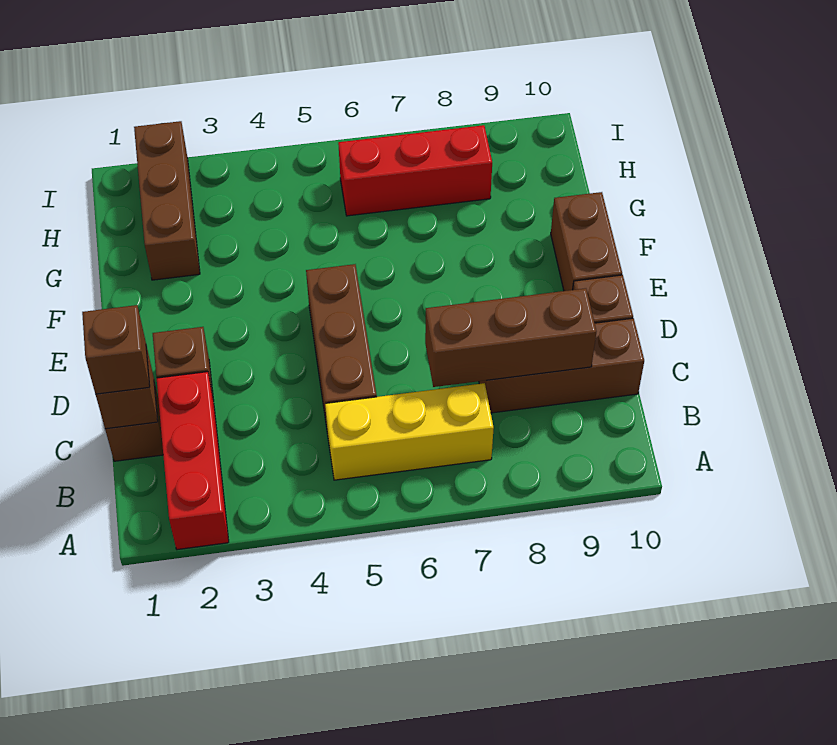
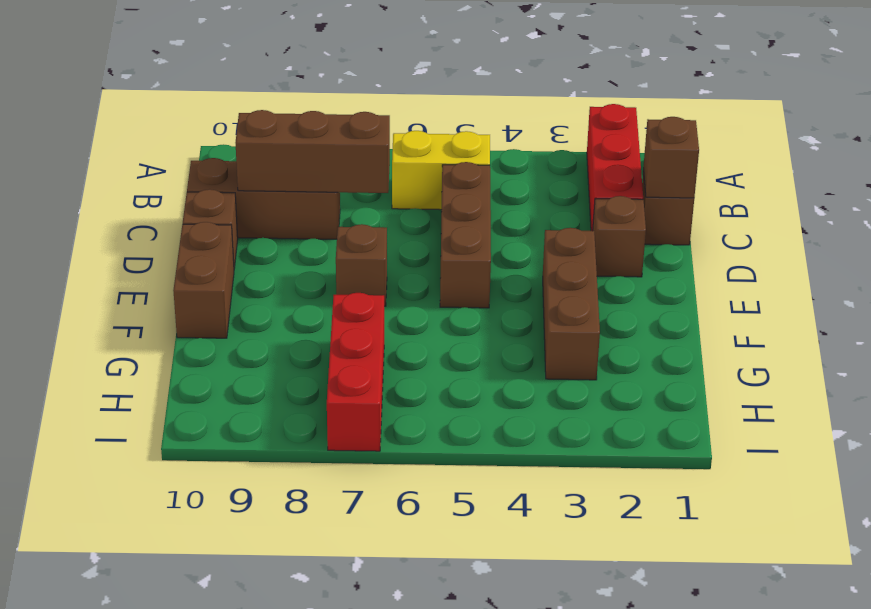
yellow 1x3 brick [325,383,494,480] -> yellow 1x2 brick [392,131,490,210]
brown 1x1 brick [82,305,150,394] -> brown 1x1 brick moved to [336,224,387,306]
brown 1x3 brick [134,121,200,280] -> brown 1x3 brick moved to [543,228,600,380]
red 1x3 brick [338,125,492,216] -> red 1x3 brick turned to [327,293,384,451]

